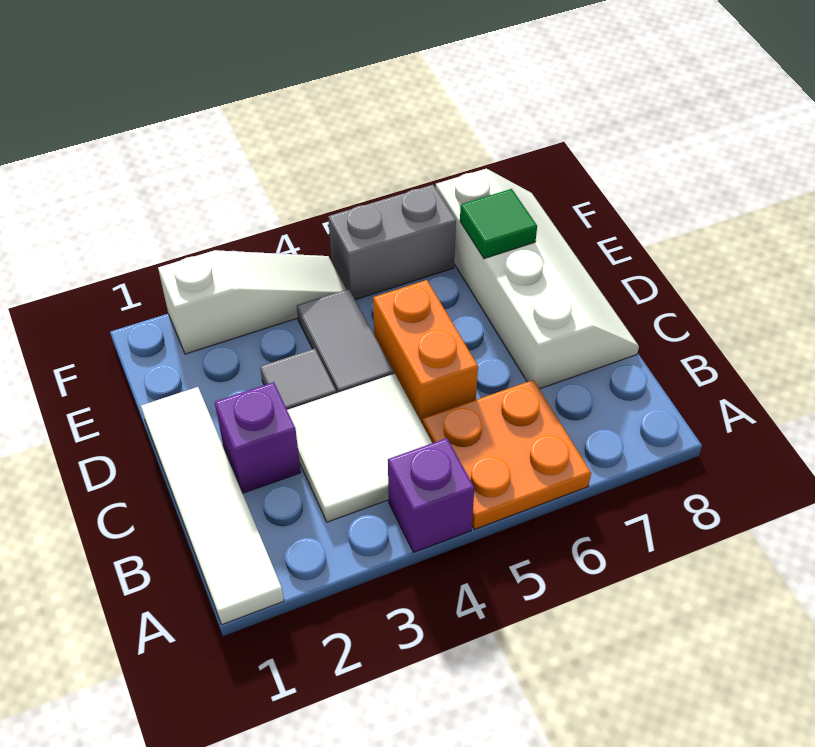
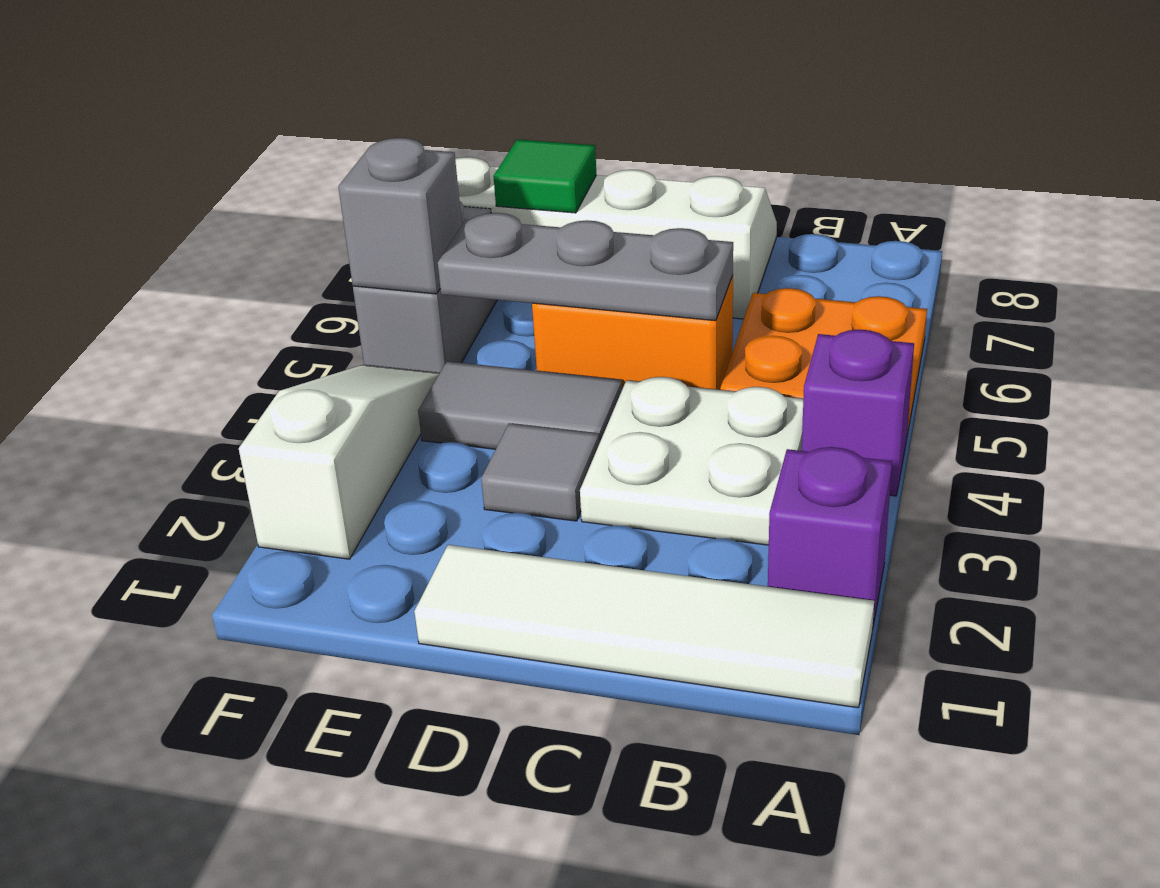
white 2x2 tile [287,374,432,522] -> white 2x2 plate [580,377,803,545]
purple 1x1 brick [215,382,301,493] -> purple 1x1 brick moved to [768,447,892,630]
none -> grey 1x3 plate [438,213,733,321]
none -> grey 1x1 brick [338,138,462,294]

